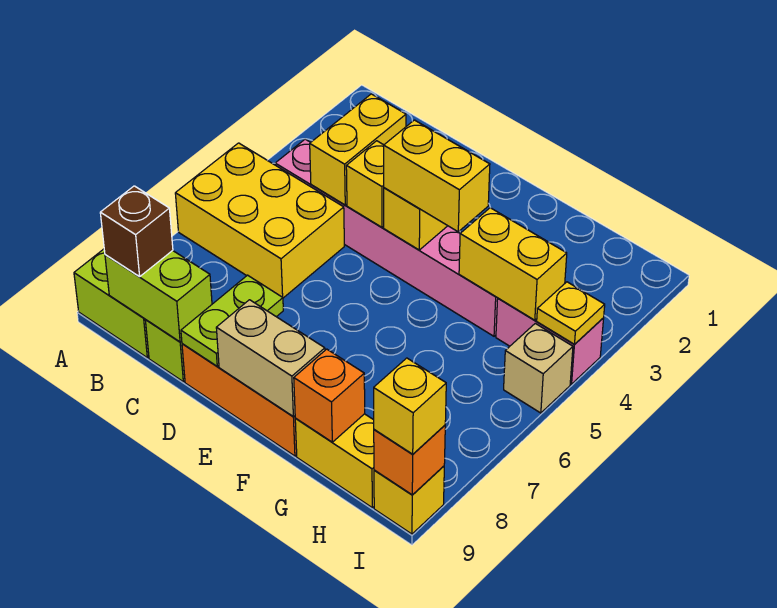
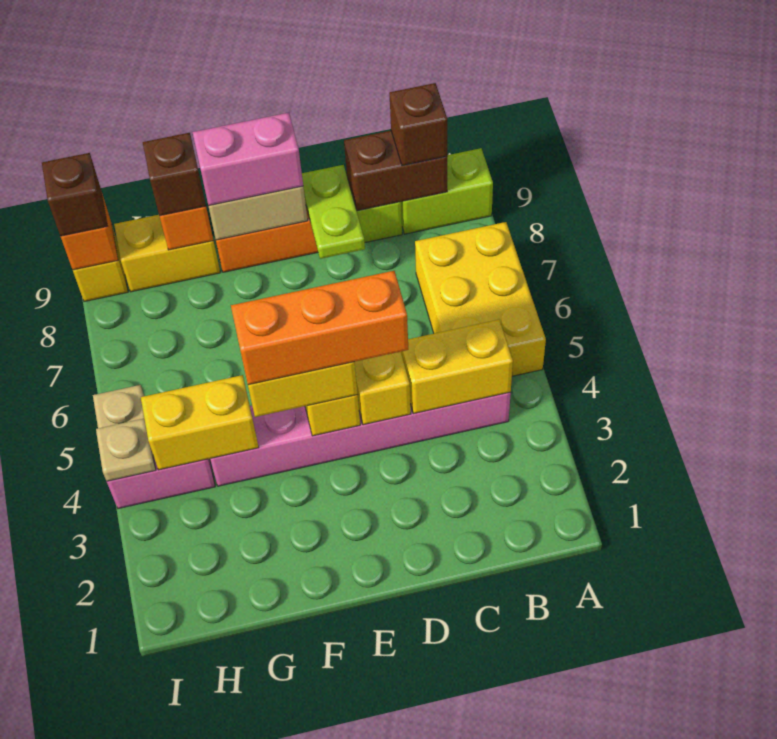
yellow 2x3 brick [175,143,344,298] -> yellow 2x3 brick turned to [415,222,546,376]
lime 1x2 brick [105,251,212,342] -> brown 1x2 brick [344,131,447,211]
yellow 1x2 brick [310,94,406,205] -> yellow 1x2 brick turned to [401,320,513,414]
none -> orange 1x3 brick [231,271,408,385]
none -> pink 1x2 brick [193,113,303,206]
none -> brown 1x1 brick [143,133,206,216]
yellow 1x1 plate [537,282,605,344] -> tan 1x1 plate [96,419,156,481]
yellow 1x1 brick [374,358,446,454] -> brown 1x1 brick [42,153,107,236]

